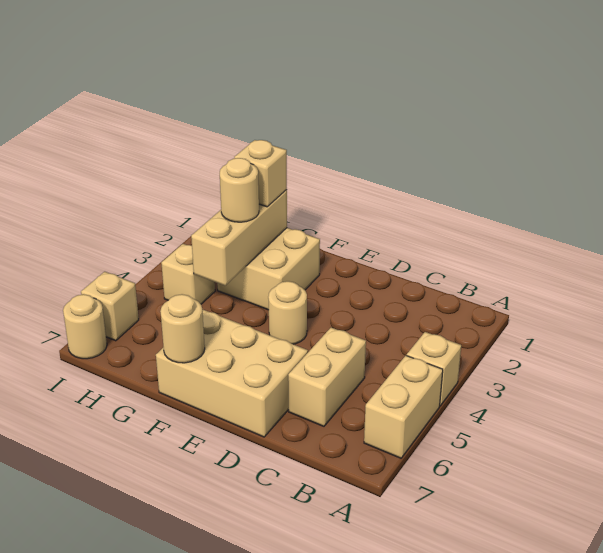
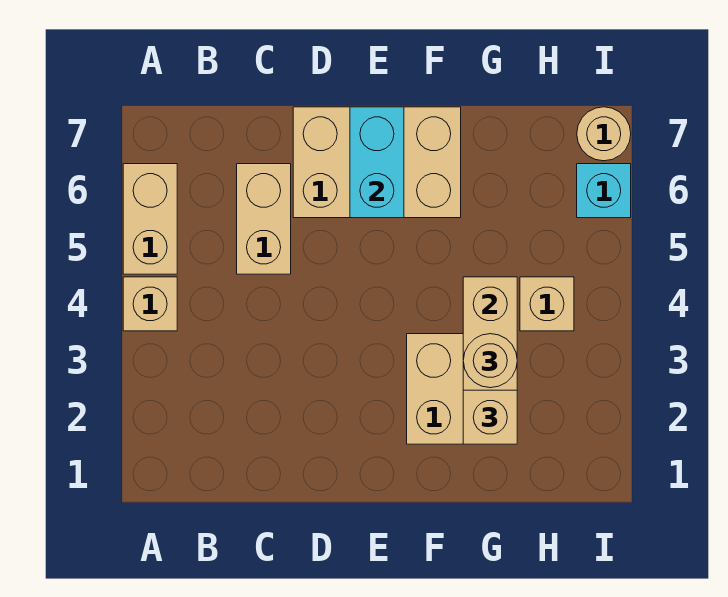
tan 1x1 round brick [268,281,307,344] -> none
none -> cyan 1x2 brick [350,107,404,218]
tan 1x1 round brick [160,294,205,363] -> none
tan 1x1 brick [81,272,139,341] -> cyan 1x1 brick [577,164,631,218]

